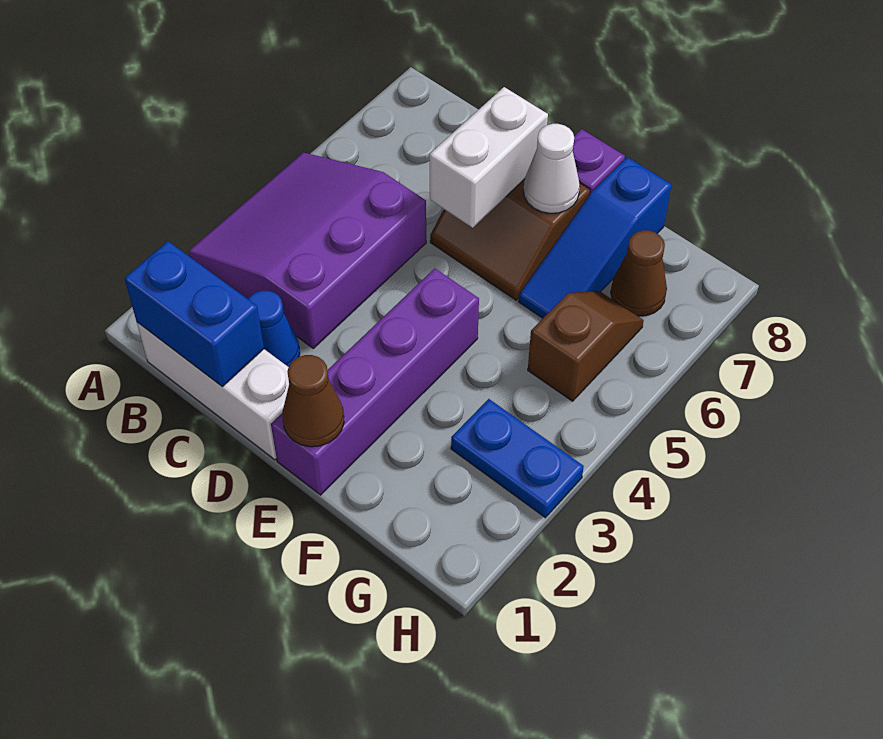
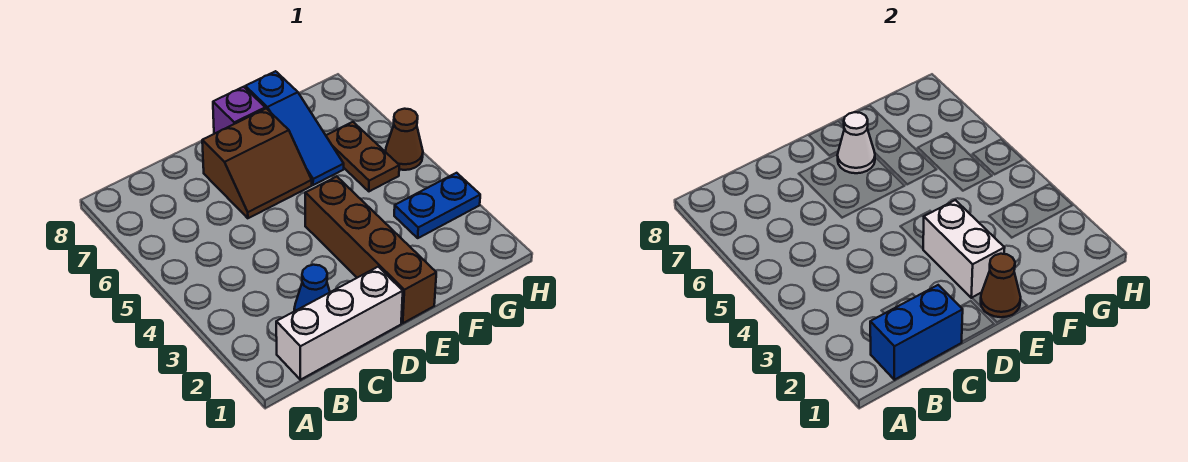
purple 3x3 slope [188,153,426,348] -> none
white 1x2 brick [429,87,548,228] -> white 1x2 brick moved to [923,200,1004,298]
purple 1x4 brick [271,268,479,495] -> brown 1x4 brick [305,176,436,323]
brown 1x2 slope [528,291,644,401] -> brown 1x2 plate [326,122,399,191]
brown 1x1 cone [611,230,667,316] -> brown 1x1 cone moved to [385,109,423,170]

